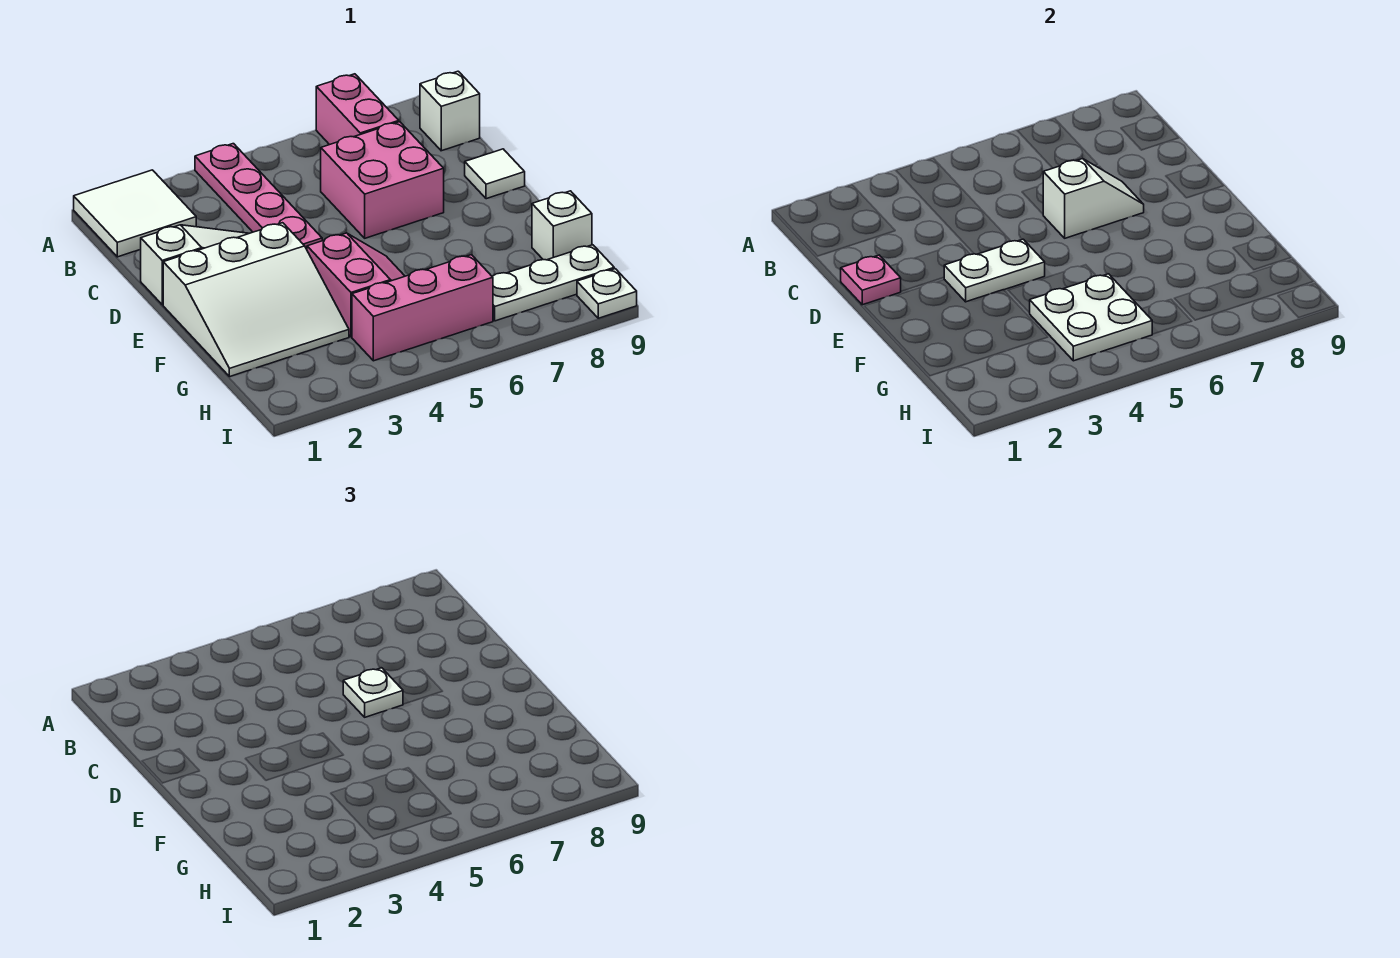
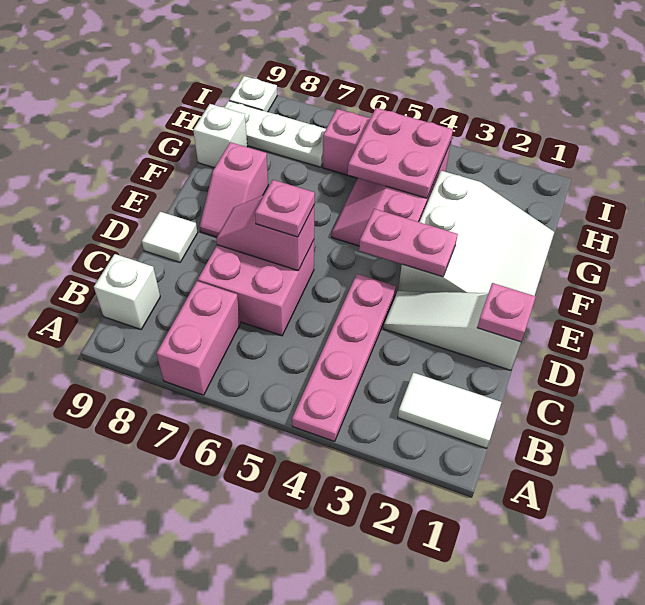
white 2x2 tile [74,170,196,257] -> white 1x2 tile [398,373,501,448]
white 1x2 slope [1043,159,1144,238] -> pink 1x2 slope [216,195,314,270]
white 1x1 plate [343,668,403,717] -> pink 1x1 plate [255,180,315,237]
white 3x3 slope [163,223,349,377] -> white 3x3 slope turned to [398,171,554,296]
white 1x2 plate [944,239,1045,302] -> pink 1x2 plate [359,209,458,277]
none -> pink 1x2 slope [200,142,268,237]
white 2x2 plate [1030,274,1152,361] -> pink 2x2 plate [348,108,453,198]

